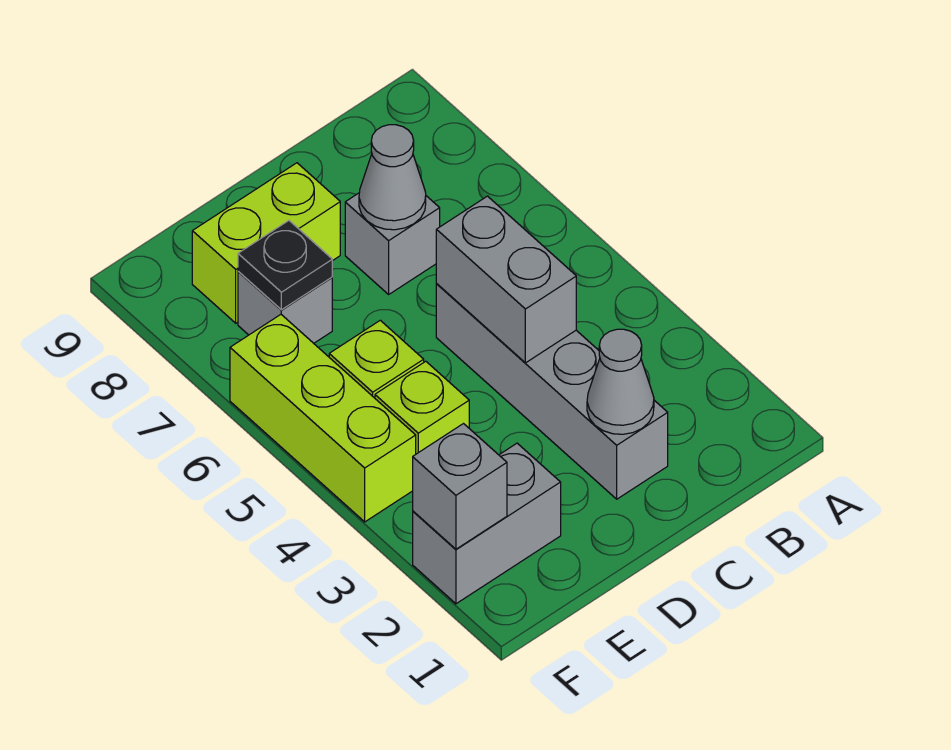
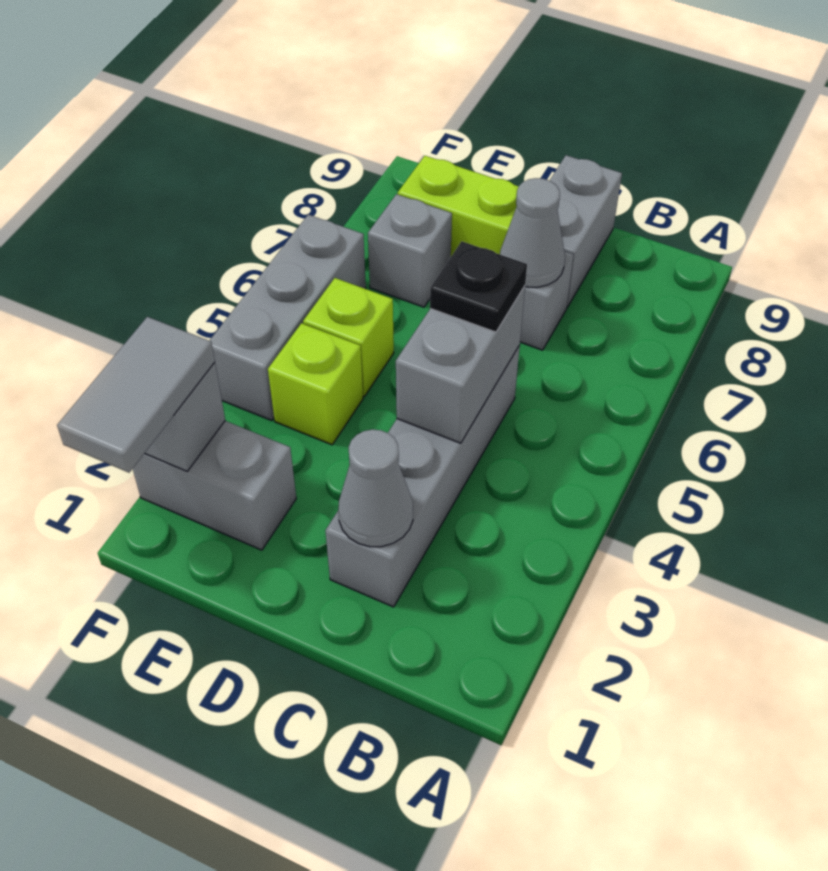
none -> grey 1x2 brick [550,155,622,307]
black 1x1 plate [238,221,332,310] -> black 1x1 plate moved to [430,241,527,332]
none -> grey 1x2 tile [57,317,215,473]
lime 1x3 brick [230,315,416,522] -> grey 1x3 brick [209,215,366,420]

